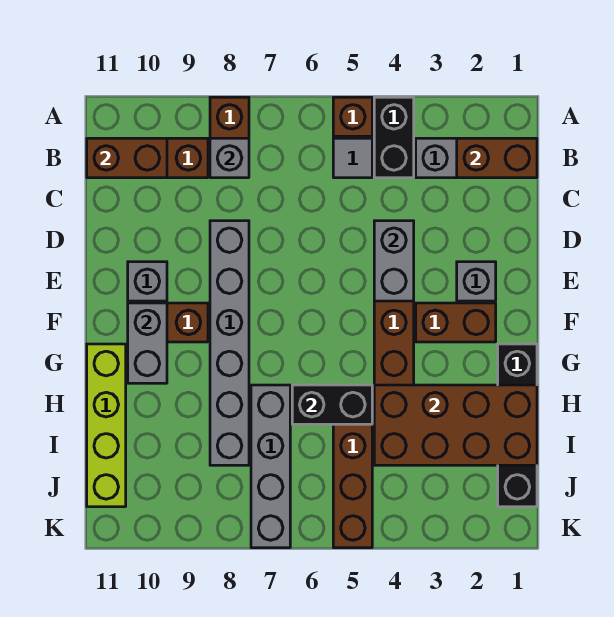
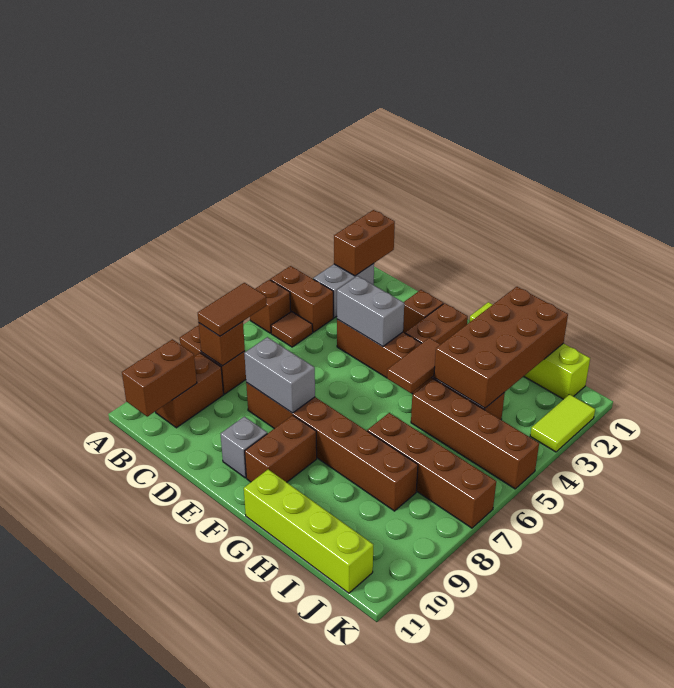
black 1x2 brick [374,97,414,178] -> brown 1x2 brick [270,266,333,332]
grey 1x1 tile [333,138,372,178] -> brown 1x1 tile [271,312,313,347]
none -> brown 1x2 tile [198,283,266,336]
grey 1x1 brick [210,138,249,178] -> brown 1x1 brick [199,322,245,366]
grey 1x6 brick [210,221,249,465] -> brown 1x6 brick [246,382,418,511]
grey 1x1 brick [457,262,496,301] -> brown 1x1 brick [403,290,443,333]
grey 1x2 brick [128,303,167,383] -> grey 1x2 brick moved to [244,337,315,413]
black 1x4 brick [498,344,537,507] -> lime 1x4 brick [469,302,590,399]
none -> brown 1x2 tile [387,338,441,393]
black 1x2 brick [292,385,372,424] -> none
grey 1x4 brick [251,385,290,548] -> brown 1x4 brick [367,413,496,528]
none -> lime 1x2 tile [530,394,595,452]

